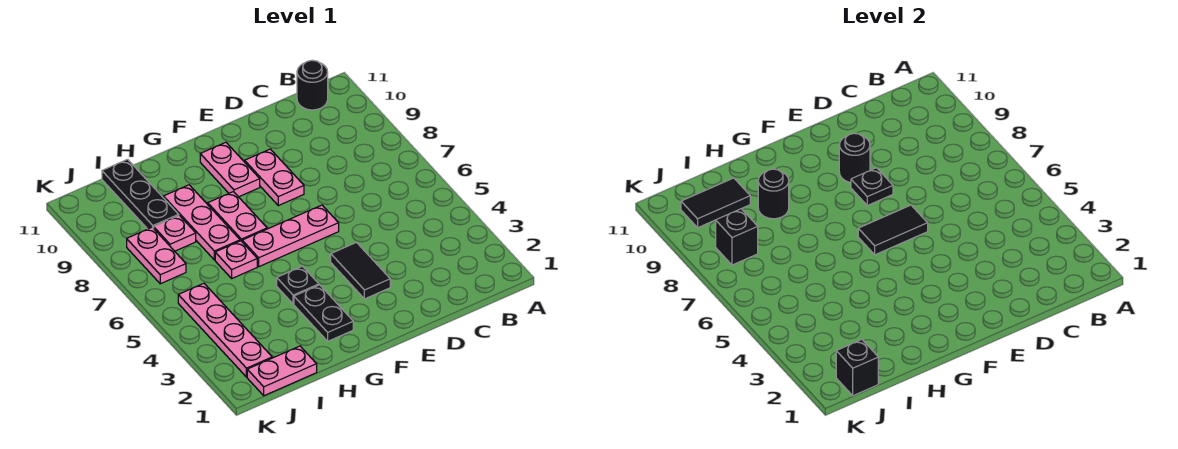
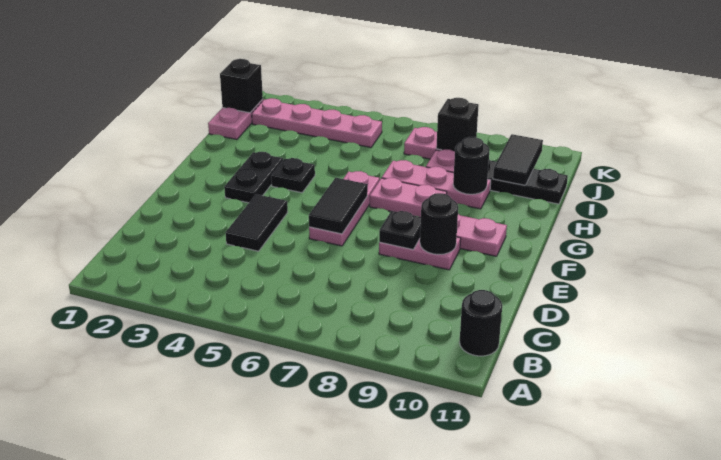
black 1x2 tile [331,243,390,299] -> black 1x2 tile turned to [225,194,288,251]
black 1x2 plate [294,285,353,341] -> black 1x2 plate turned to [224,152,283,203]
pink 1x1 plate [215,241,257,278] -> none

